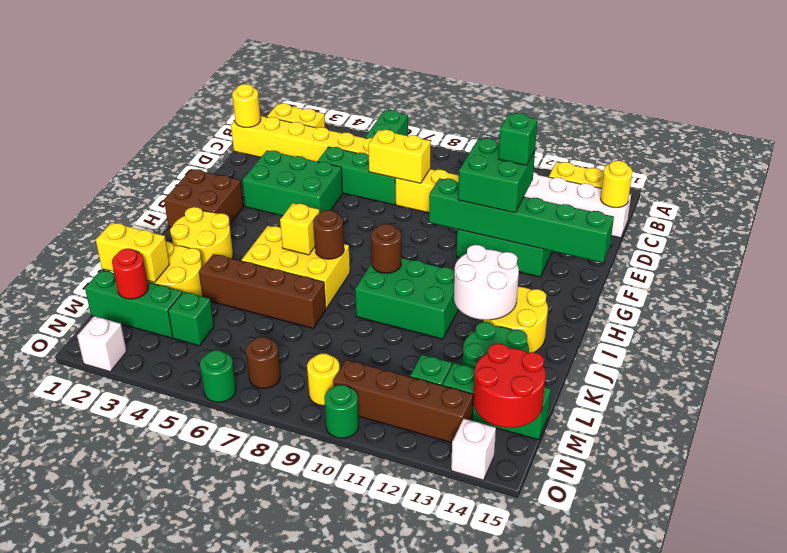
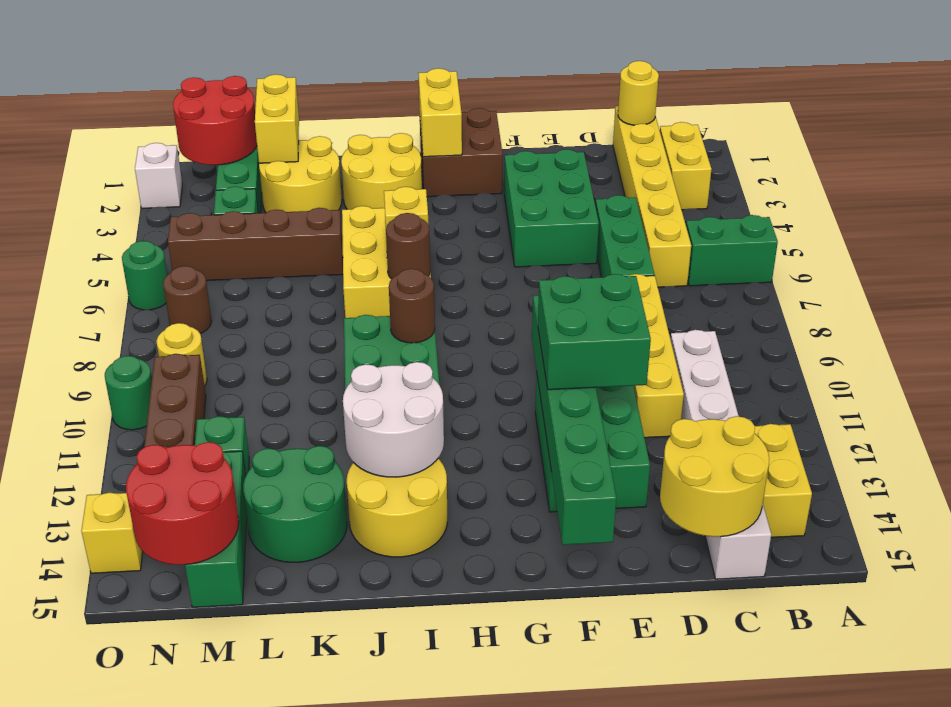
yellow 1x1 round brick [600,161,632,208] -> yellow 2x2 round brick [660,416,769,537]
yellow 1x2 brick [368,130,431,183] -> yellow 1x2 brick moved to [419,68,462,157]
green 1x1 brick [498,113,537,165] -> none
brown 1x4 brick [199,254,326,328] -> brown 1x4 brick turned to [168,208,343,281]
red 1x1 round brick [112,249,148,299] -> red 2x2 round brick [173,76,257,165]
white 1x1 brick [451,419,496,480] -> yellow 1x1 brick [81,493,143,573]

